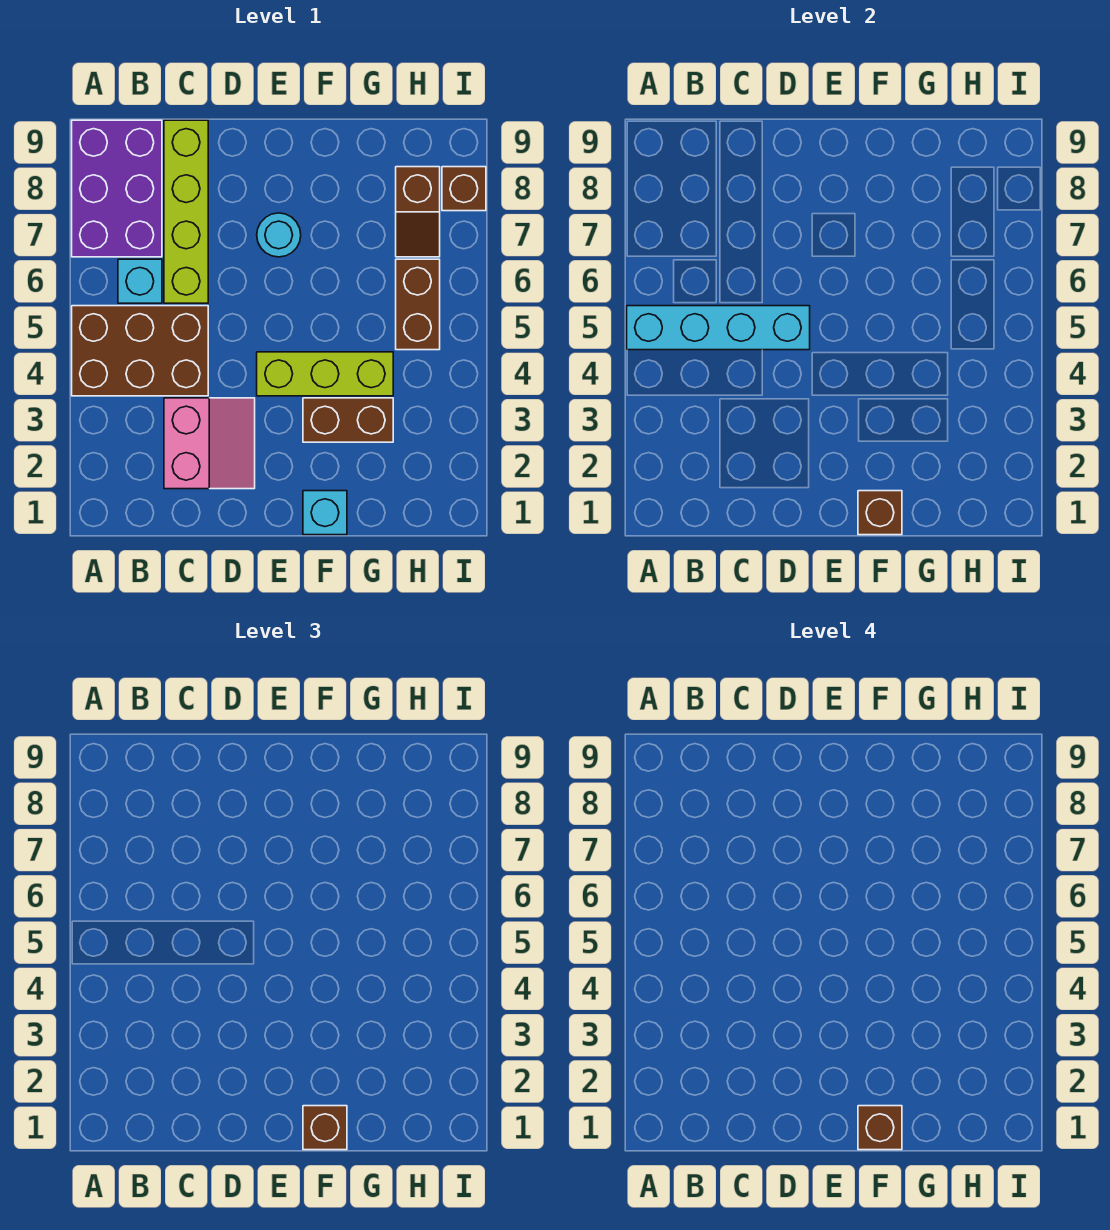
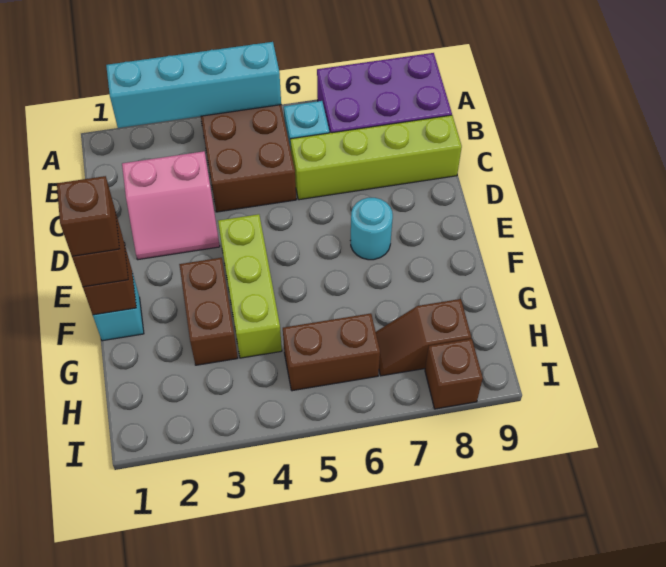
cyan 1x4 brick [627,306,810,350] -> cyan 1x4 brick turned to [106,42,281,128]

